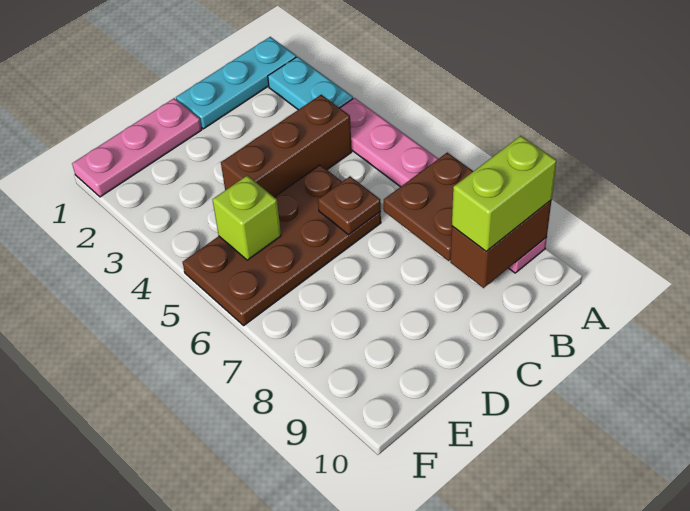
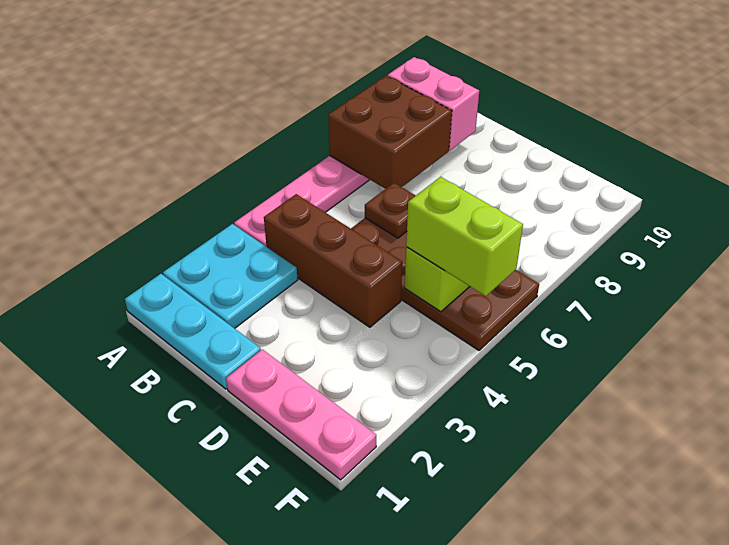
cyan 1x2 plate [268,57,353,110] -> cyan 2x2 plate [163,224,298,328]
brown 2x2 plate [384,153,473,261] -> brown 2x2 brick [328,76,452,189]
brown 1x2 brick [450,201,551,288] -> pink 1x2 brick [388,57,479,150]
lime 1x2 brick [452,136,557,251] -> lime 1x2 brick moved to [406,177,523,296]

